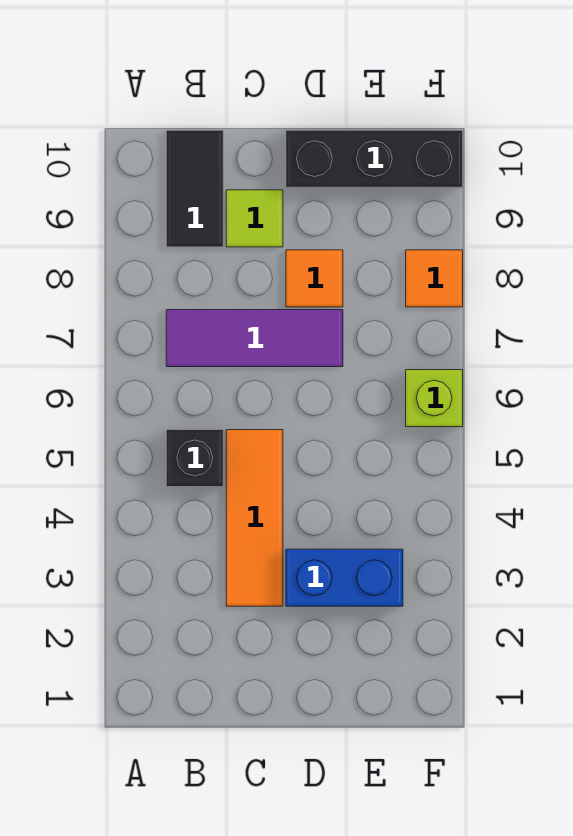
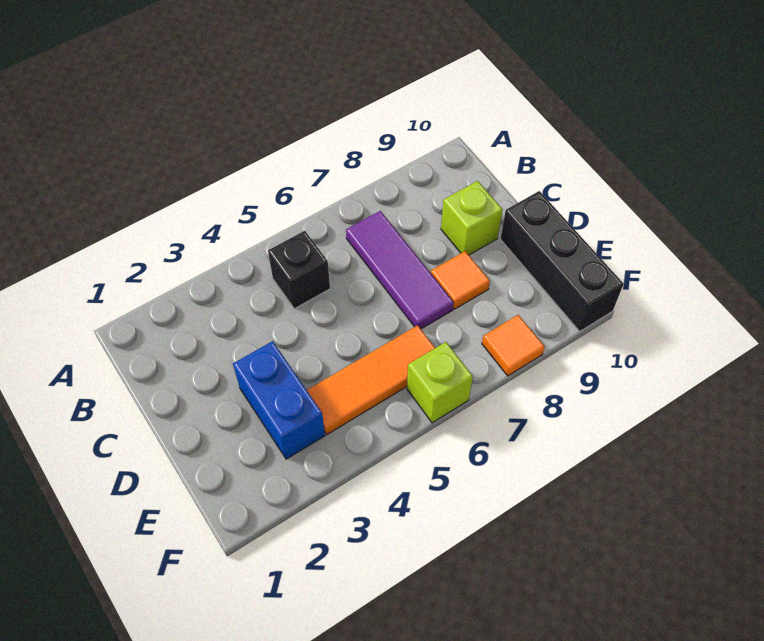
black 1x2 tile [166,130,223,247] -> none
orange 1x3 tile [226,430,283,606] -> orange 1x3 tile moved to [307,325,435,434]
lime 1x1 tile [226,190,283,247] -> lime 1x1 brick [441,181,503,255]

